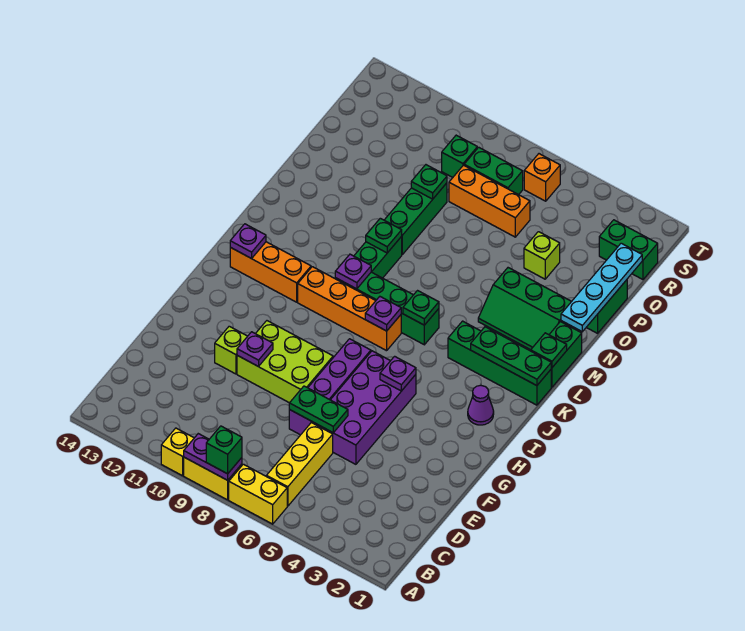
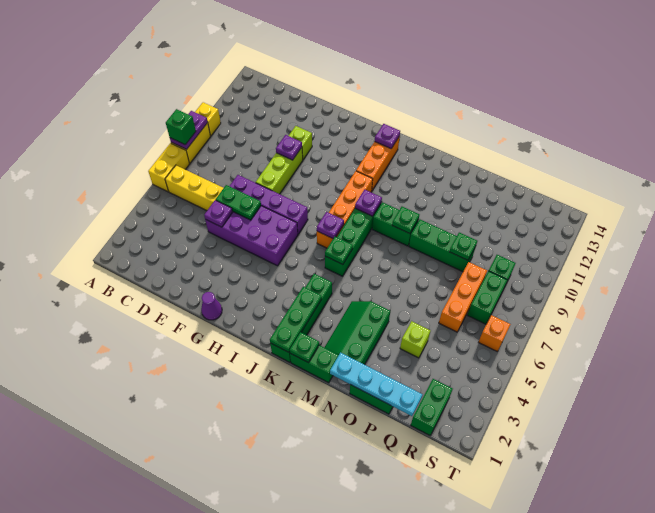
green 1x2 plate [289,386,348,433] -> green 1x2 plate turned to [216,185,261,220]
lime 2x3 brick [237,321,333,403] -> lime 1x3 brick [256,148,303,194]
purple 1x1 plate [380,356,416,391] -> purple 1x1 plate moved to [204,200,233,227]
purple 1x1 cone [468,386,494,425] -> purple 1x1 cone moved to [201,292,222,320]

